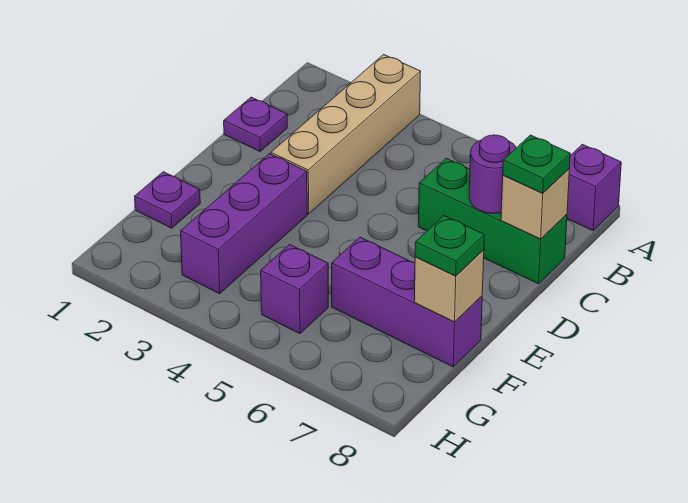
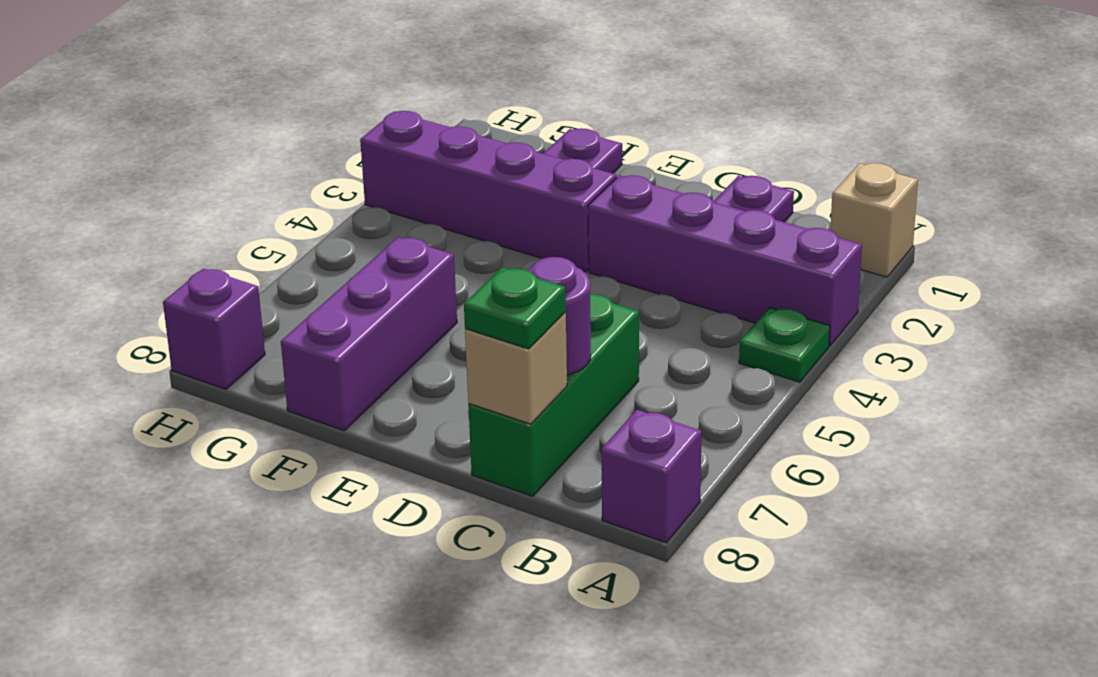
tan 1x4 brick [271,54,421,214] -> purple 1x4 brick [588,175,862,346]
purple 1x3 brick [181,154,307,294] -> purple 1x4 brick [360,111,617,272]
tan 1x1 brick [414,250,484,322] -> tan 1x1 brick moved to [830,163,918,277]
green 1x1 plate [415,216,484,276] -> green 1x1 plate moved to [739,307,830,382]
purple 1x1 brick [261,245,328,334] -> purple 1x1 brick moved to [163,268,265,389]

